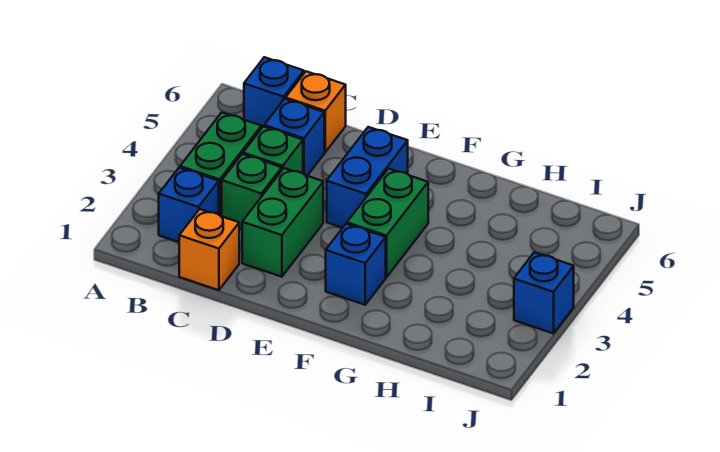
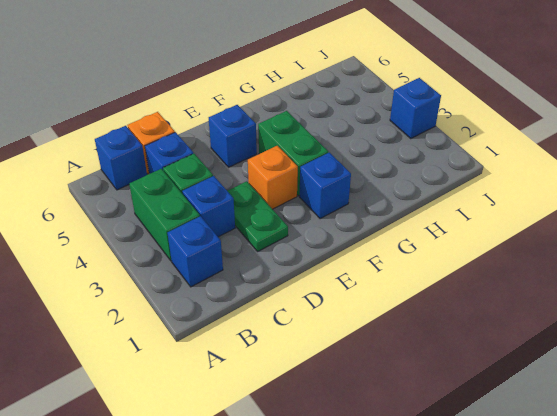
orange 1x1 brick [179,209,239,290] -> orange 1x1 brick moved to [248,146,298,209]
green 1x1 brick [222,154,282,229] -> blue 1x1 brick [182,176,235,237]
green 1x2 brick [242,168,323,277] -> green 1x2 plate [228,181,288,251]
blue 1x2 brick [327,127,408,228] -> blue 1x1 brick [209,105,257,167]

